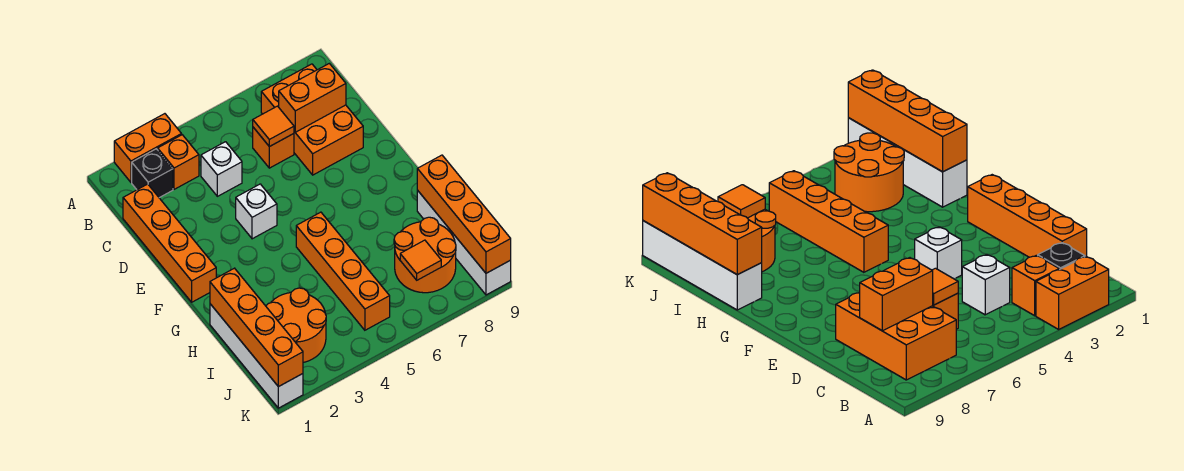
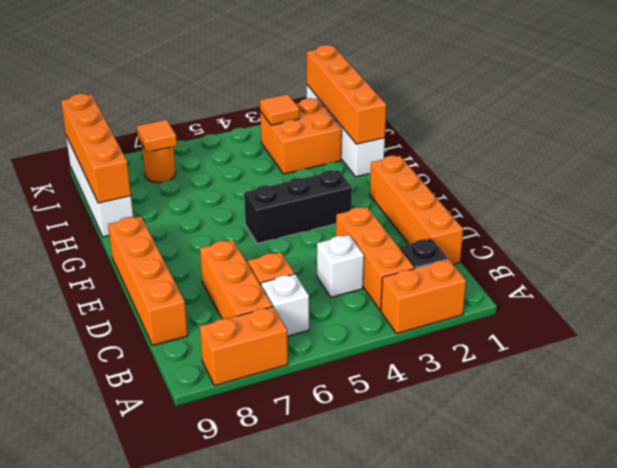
orange 1x1 brick [158,135,199,189] -> orange 1x3 brick [336,207,414,311]
orange 2x3 brick [261,64,363,175] -> orange 1x3 brick [200,240,273,319]
orange 1x1 tile [253,106,294,147] -> orange 1x1 tile moved to [260,94,299,125]
orange 1x2 brick [279,63,346,132] -> orange 1x2 brick moved to [200,307,288,386]
white 1x1 brick [236,184,277,239] -> white 1x1 brick moved to [261,274,309,336]
none -> black 1x3 brick [244,170,352,244]
orange 1x4 brick [296,212,390,330] -> orange 1x4 brick moved to [108,216,188,346]
orange 2x2 round brick [266,288,326,363] -> orange 2x2 brick [260,98,342,174]
orange 2x2 round brick [394,217,456,293] -> orange 1x1 round brick [142,145,176,183]

